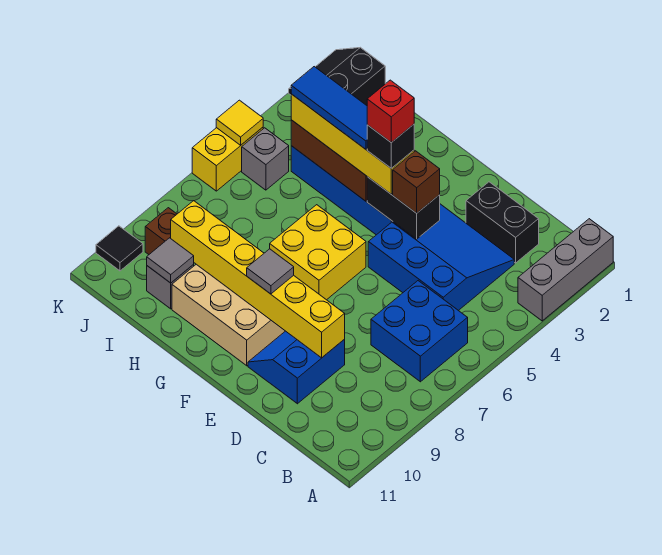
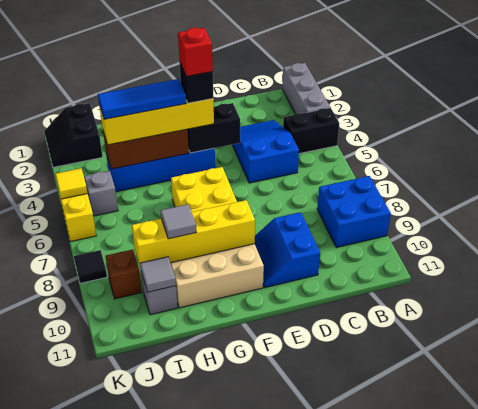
blue 2x2 brick [371,281,468,382] -> blue 2x2 brick moved to [317,176,391,247]
black 1x2 brick [466,182,539,263] -> black 1x2 brick moved to [283,108,339,154]
blue 3x3 slope [368,204,514,311] -> blue 2x3 slope [232,120,299,183]
yellow 1x6 brick [171,201,345,358] -> yellow 1x4 brick [132,200,255,268]
brown 1x1 brick [393,151,440,213] -> none
grey 1x1 tile [247,249,294,294] -> grey 1x1 tile moved to [161,204,196,239]
black 1x1 tile [96,226,143,271] -> black 1x1 tile moved to [74,250,107,283]

